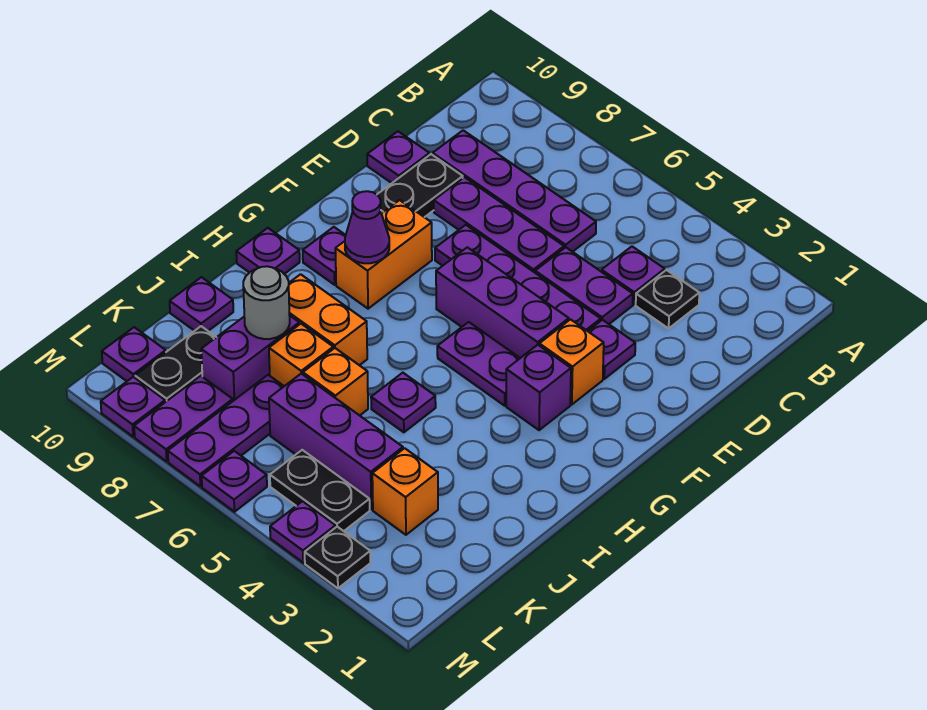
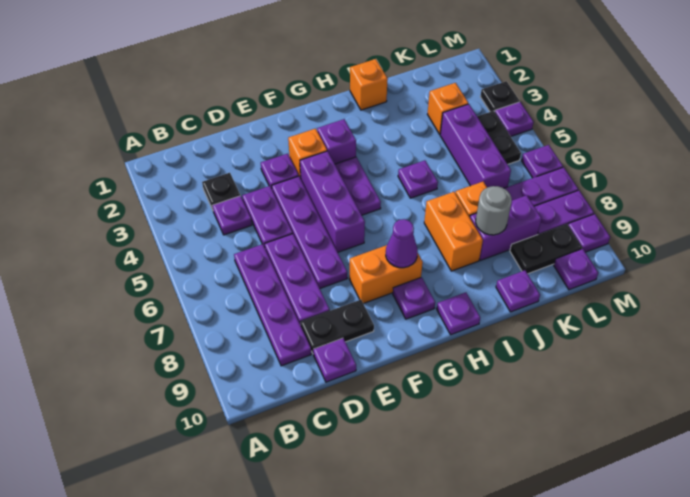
orange 1x1 brick [303,348,368,415] -> orange 1x1 brick moved to [350,59,388,110]

